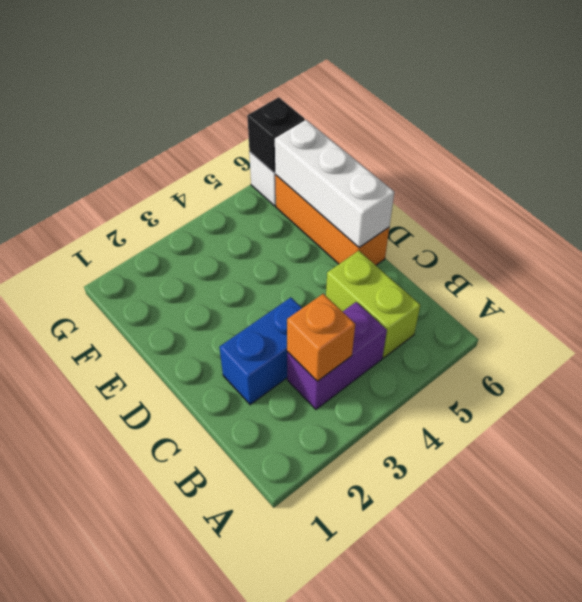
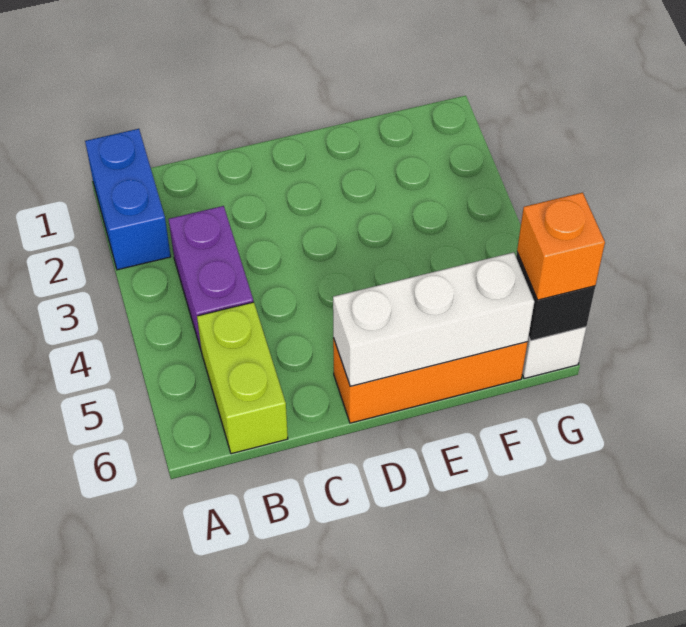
orange 1x1 brick [287,294,355,381] -> orange 1x1 brick moved to [517,193,605,300]
lime 1x2 brick [326,251,420,358] -> lime 1x2 brick turned to [197,302,288,454]
blue 1x2 brick [220,298,302,405] -> blue 1x2 brick moved to [85,129,171,270]

